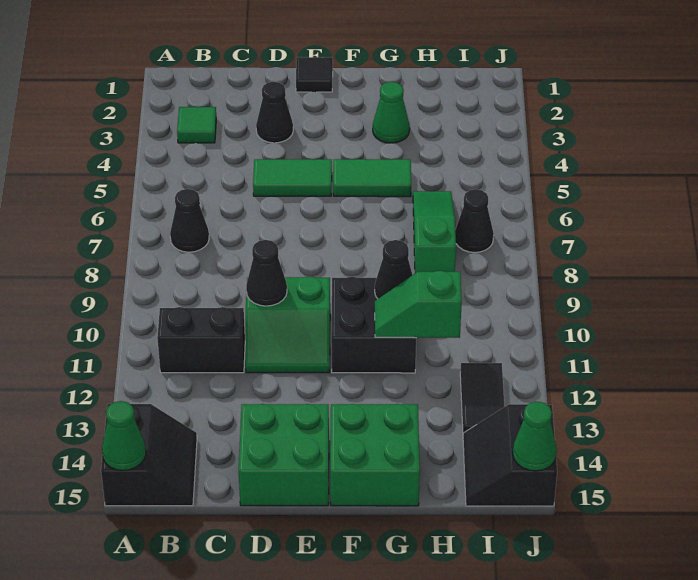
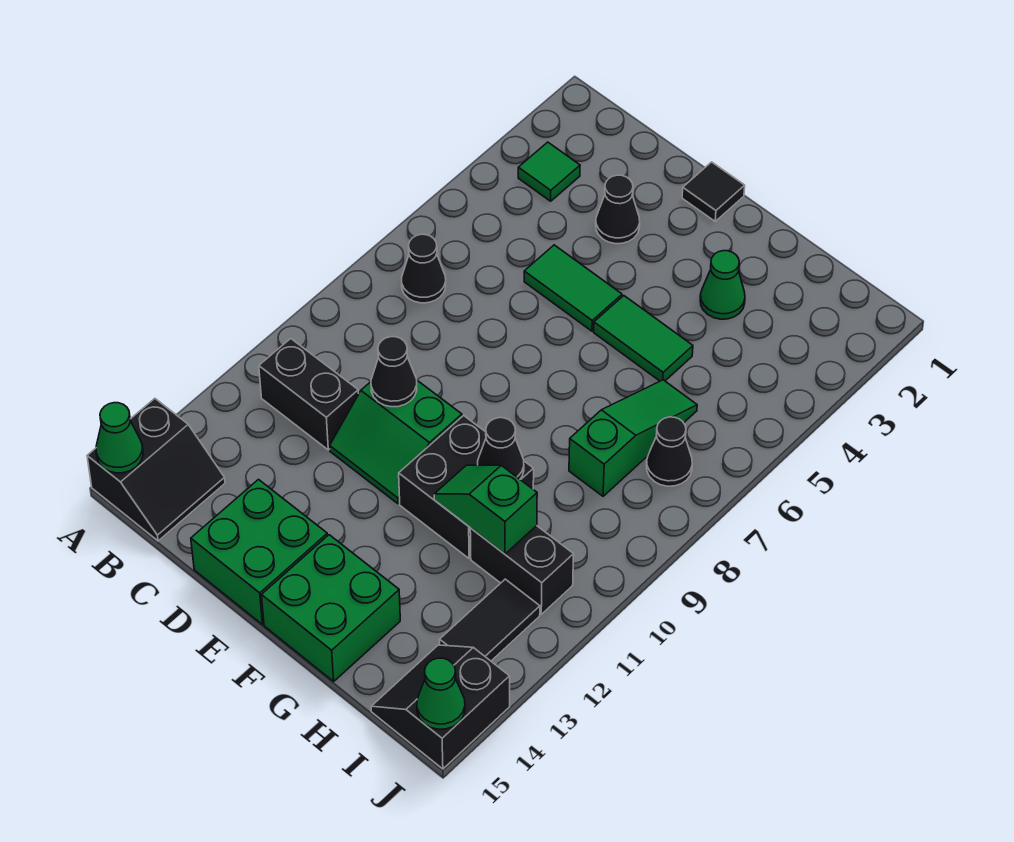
none -> black 1x2 brick [470,526,574,614]

